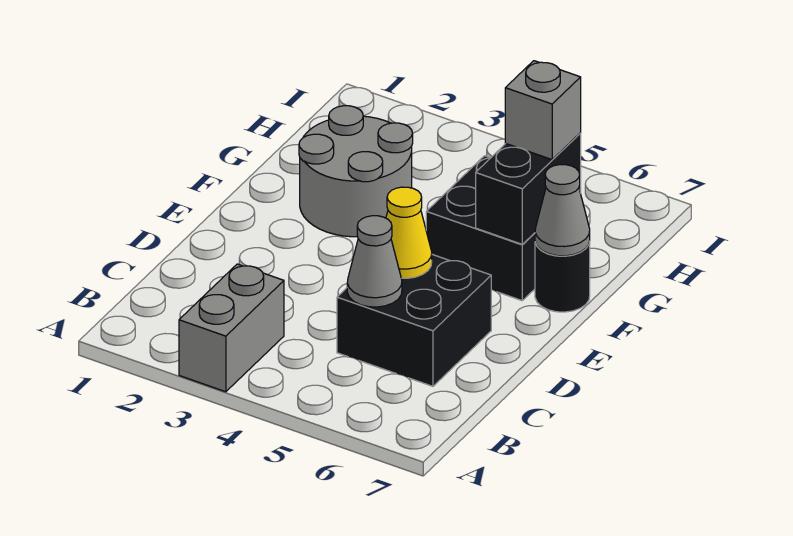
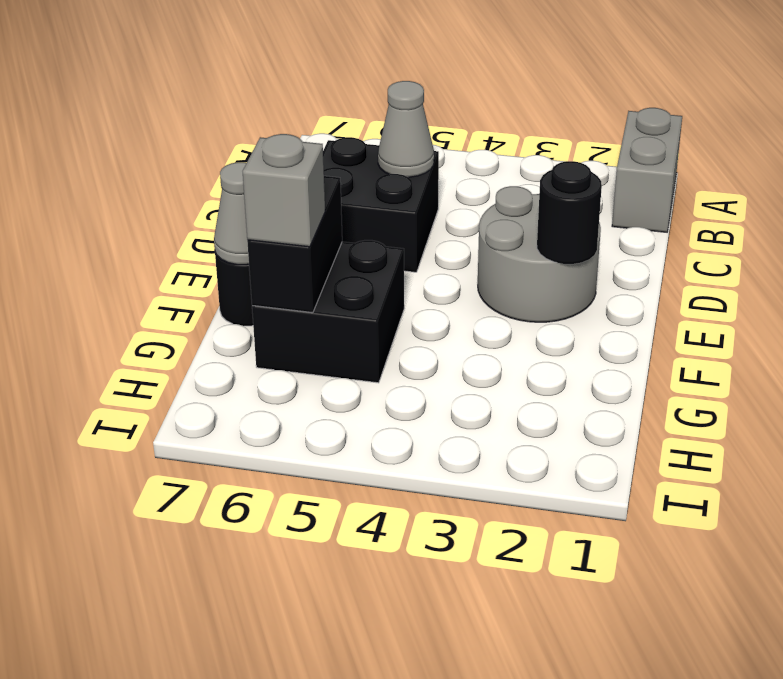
grey 1x2 brick [179,264,284,392] -> grey 1x2 brick moved to [612,108,682,232]
yellow 1x1 cone [386,187,432,278] -> none
none -> black 1x1 round brick [537,161,602,264]
grey 2x2 round brick [299,106,413,237] -> grey 2x2 round brick moved to [478,186,601,322]

